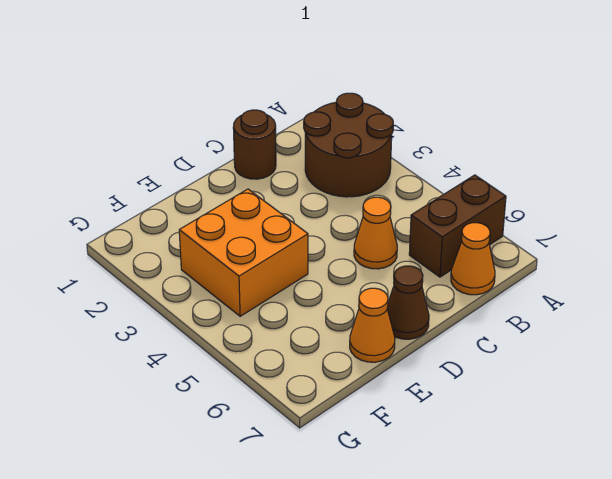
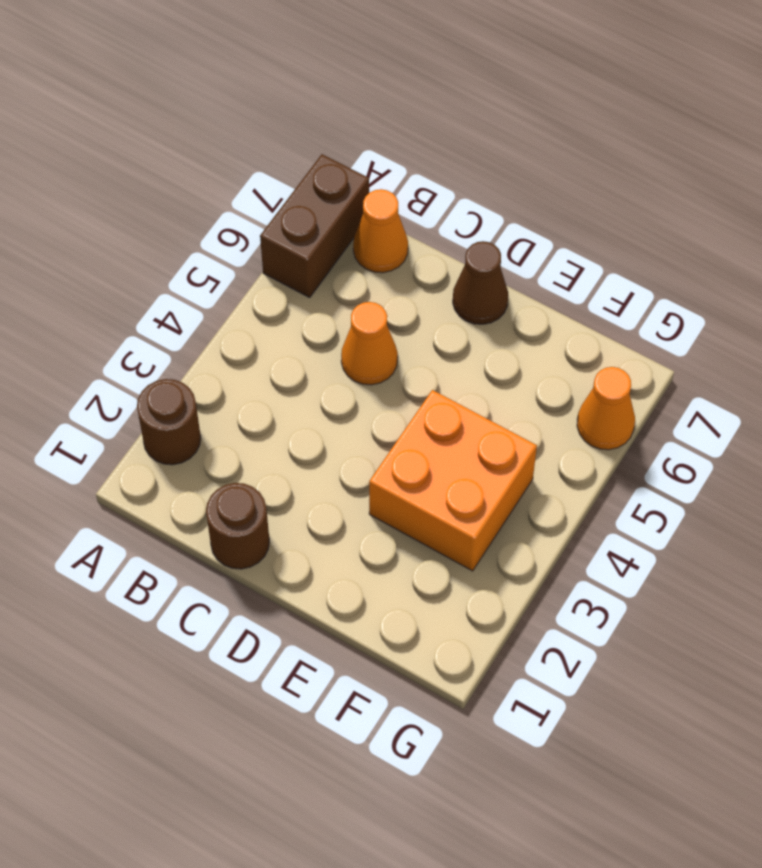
brown 2x2 round brick [304,93,393,197] -> brown 1x1 round brick [137,379,201,465]
brown 1x2 brick [409,175,506,277] -> brown 1x2 brick turned to [260,154,369,298]
orange 1x1 cone [350,288,395,362] -> orange 1x1 cone moved to [577,367,635,450]

